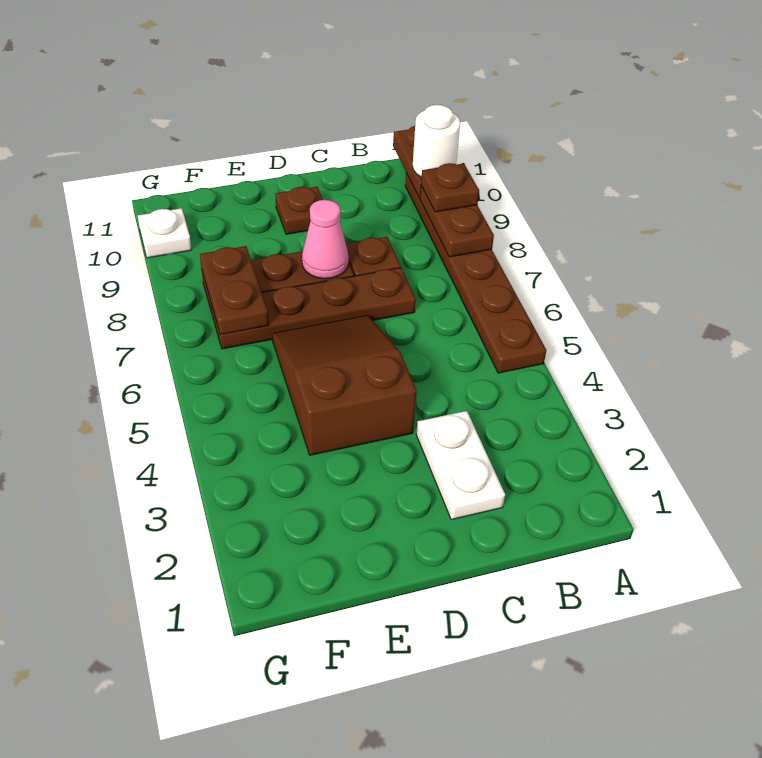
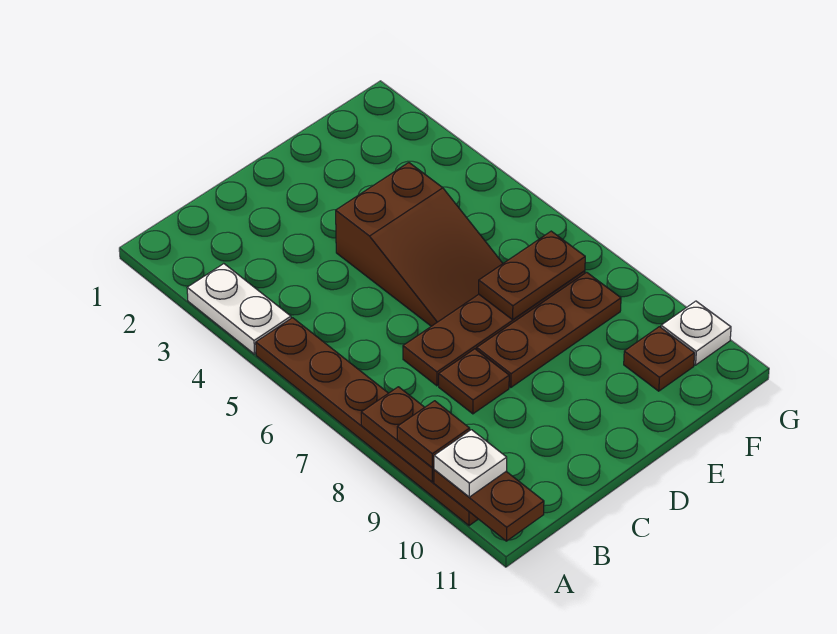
white 1x1 round brick [413,105,460,177] -> white 1x1 plate [434,430,507,497]
white 1x2 plate [416,411,505,520] -> white 1x2 plate moved to [187,264,291,354]
pink 1x1 cone [302,200,349,279] -> none
brown 1x1 plate [275,187,323,234] -> brown 1x1 plate moved to [624,327,695,391]
brown 1x2 plate [200,246,269,335] -> brown 1x2 plate turned to [479,231,585,320]

